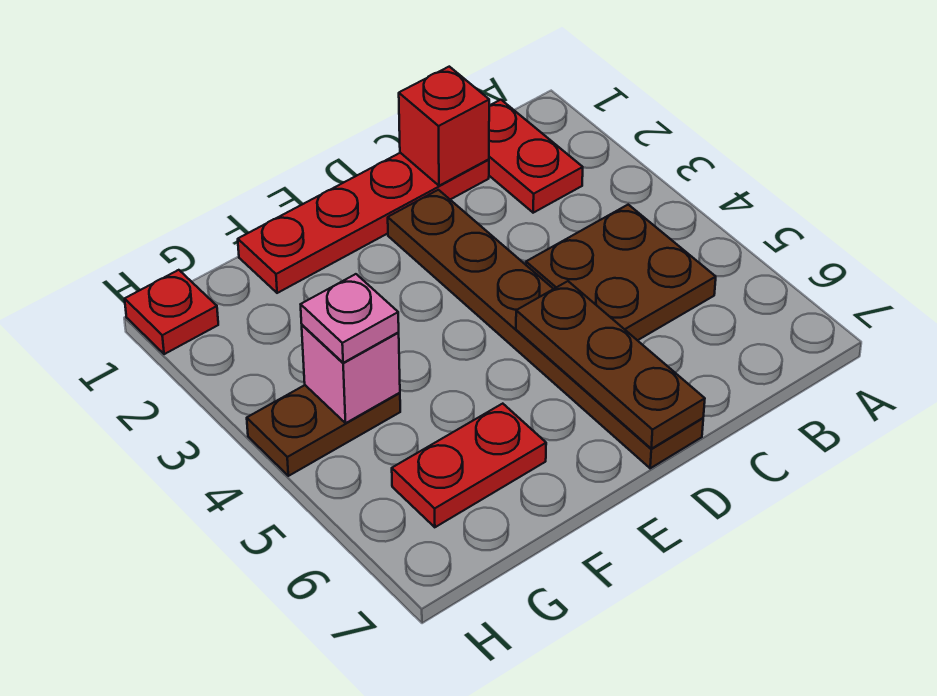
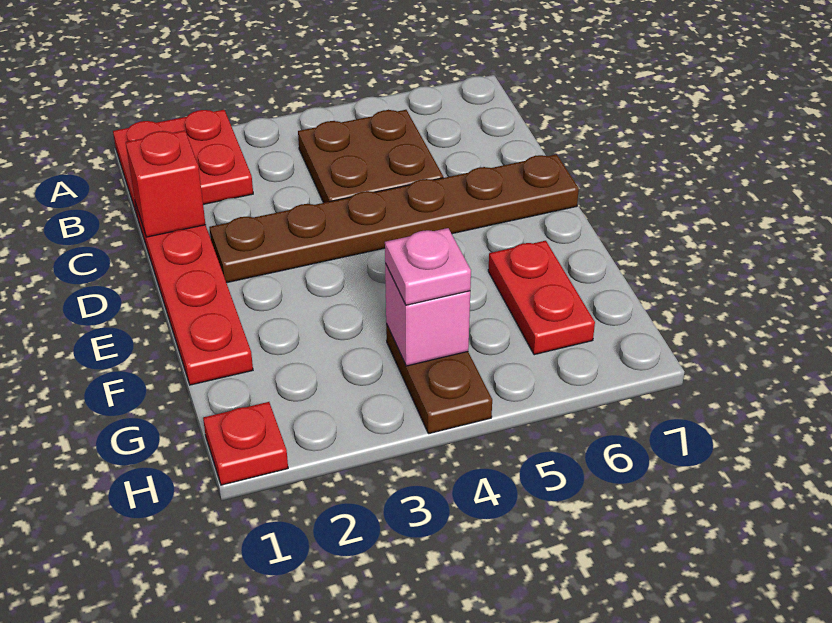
red 1x2 plate [489,100,583,213] -> red 2x2 plate [113,110,253,218]
brown 1x3 plate [516,281,705,449] -> none

